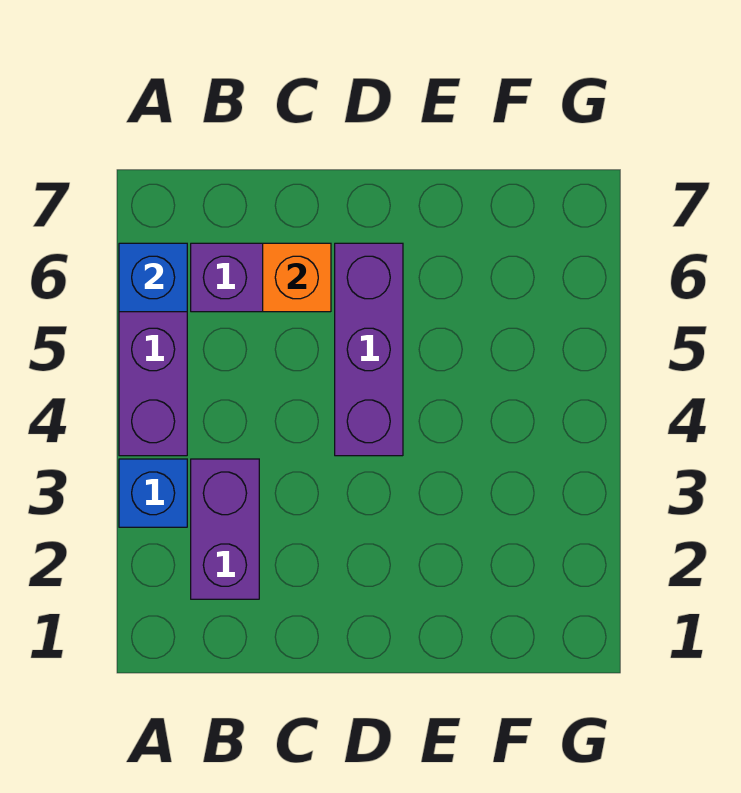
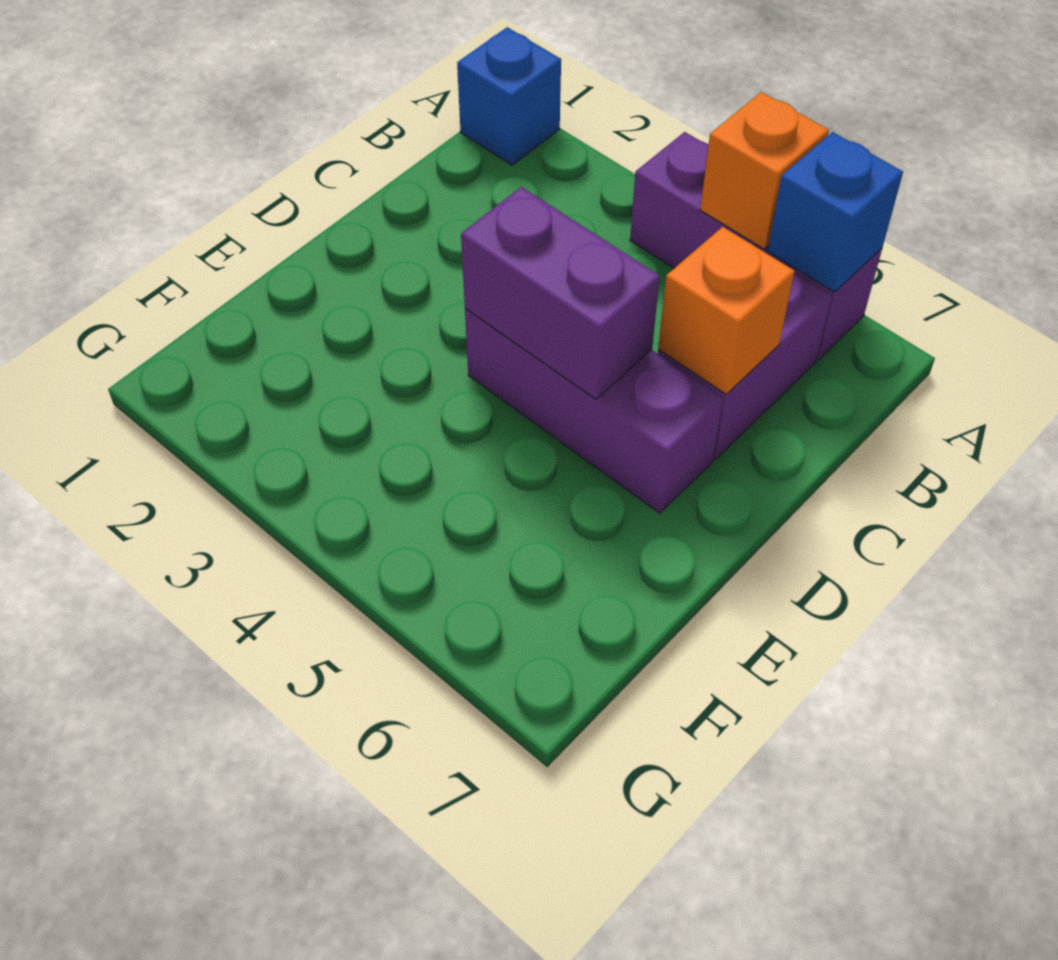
blue 1x1 brick [119,459,187,527] -> blue 1x1 brick moved to [457,27,561,165]
none -> orange 1x1 brick [700,92,829,249]
purple 1x2 brick [191,459,259,599] -> purple 1x2 brick moved to [461,187,660,399]

